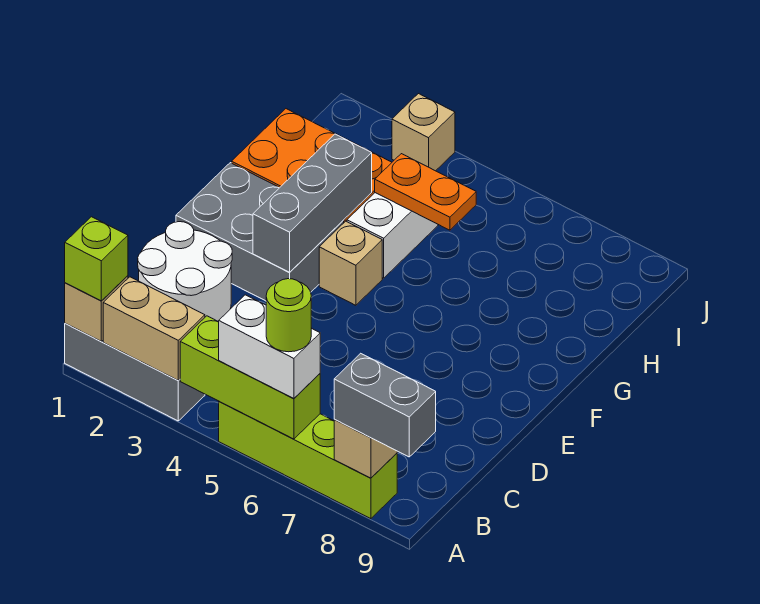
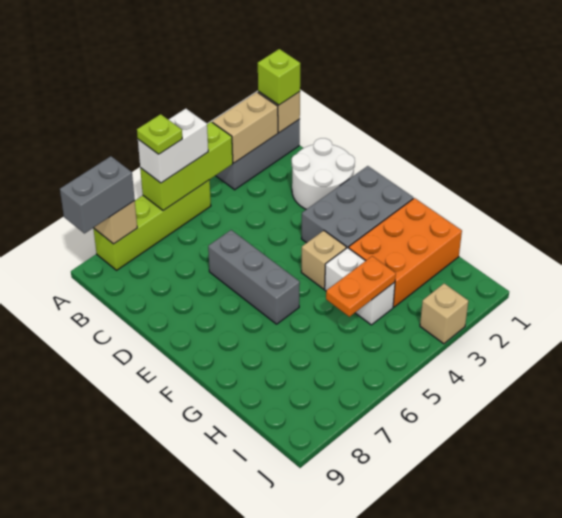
lime 1x1 round brick [266,279,311,352] -> lime 1x1 plate [137,114,182,154]
grey 1x3 brick [253,134,372,272] -> grey 1x3 brick moved to [208,230,300,324]

